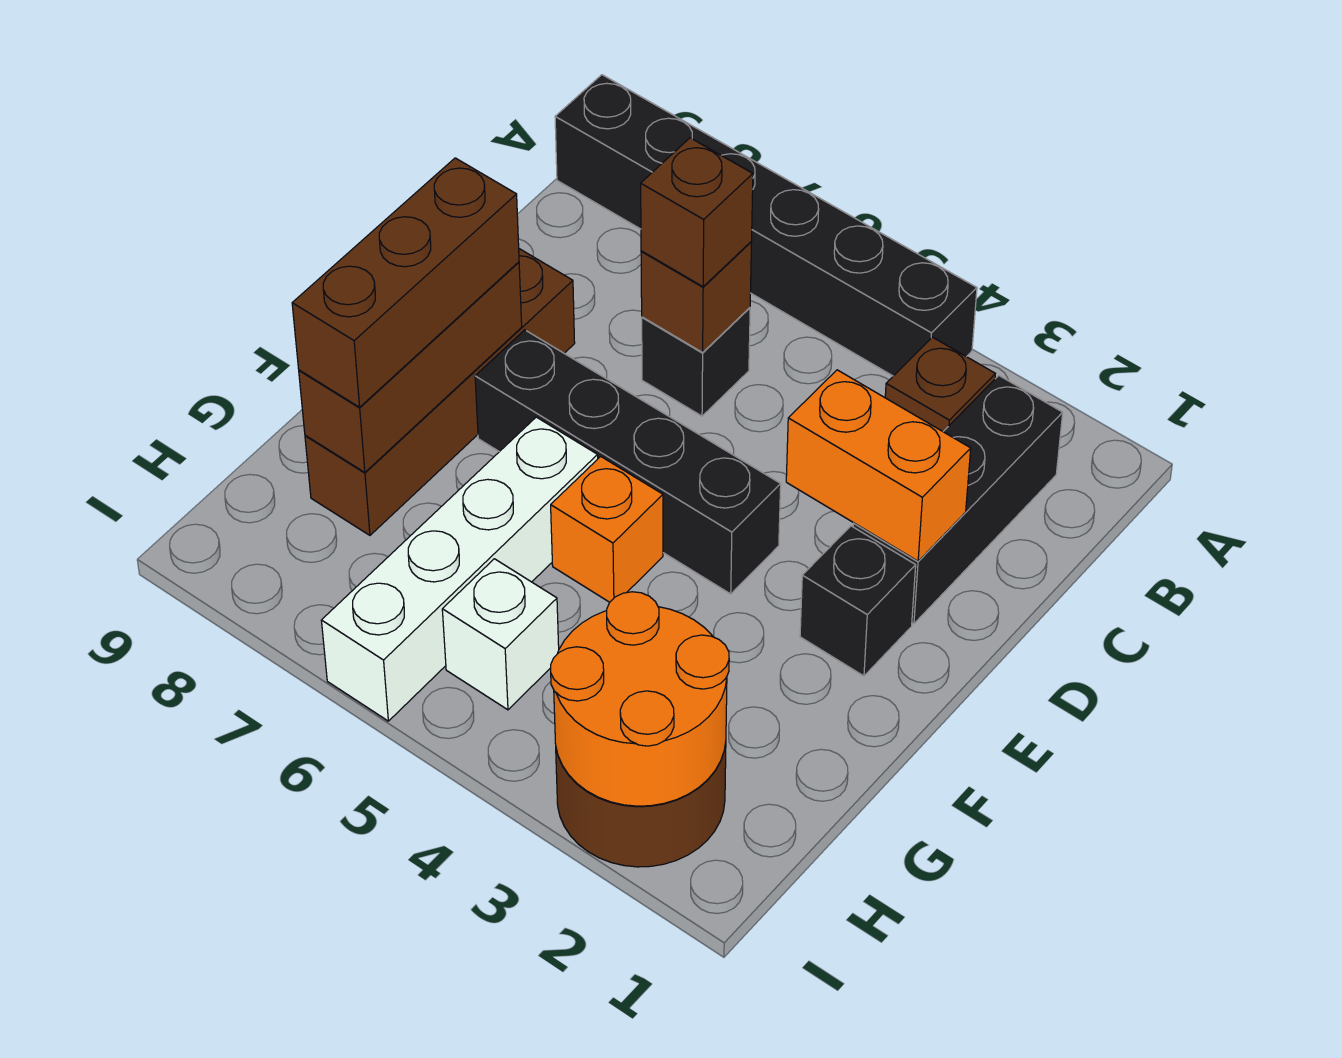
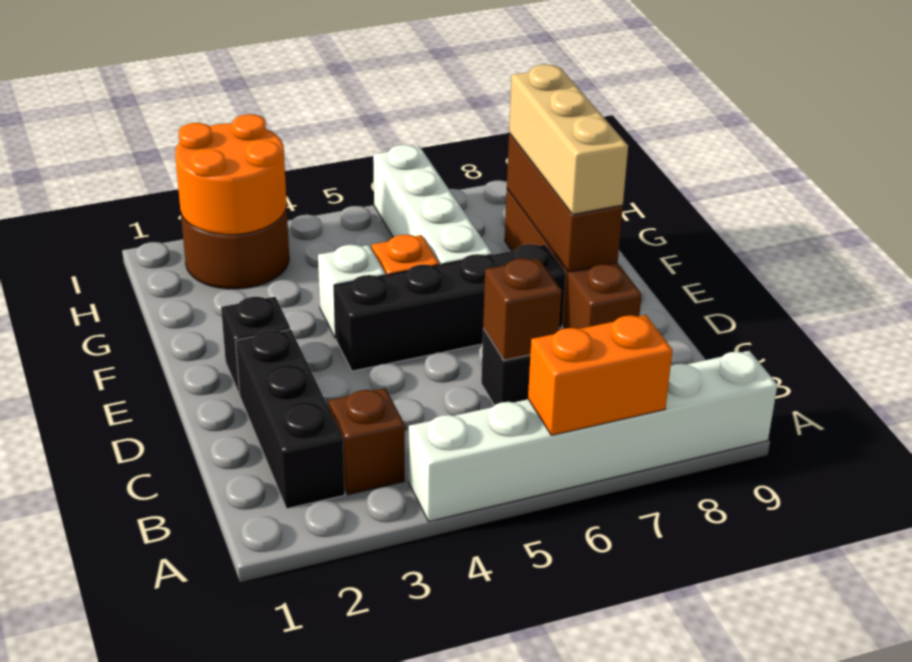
black 1x6 brick [555,75,977,376] -> white 1x6 brick [409,351,777,522]
brown 1x1 brick [641,138,753,287] -> none
orange 1x2 brick [786,370,971,561] -> orange 1x2 brick moved to [528,315,672,435]
brown 1x3 brick [292,158,519,407] -> tan 1x3 brick [509,65,628,214]
white 1x1 brick [442,559,559,710] -> white 1x1 brick moved to [318,245,386,338]

